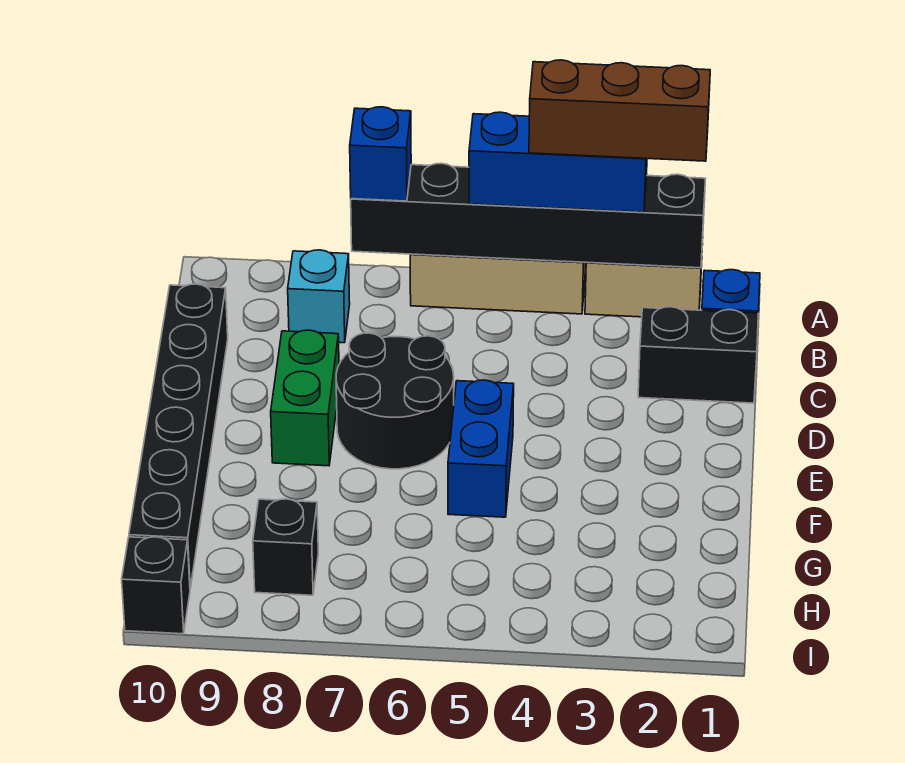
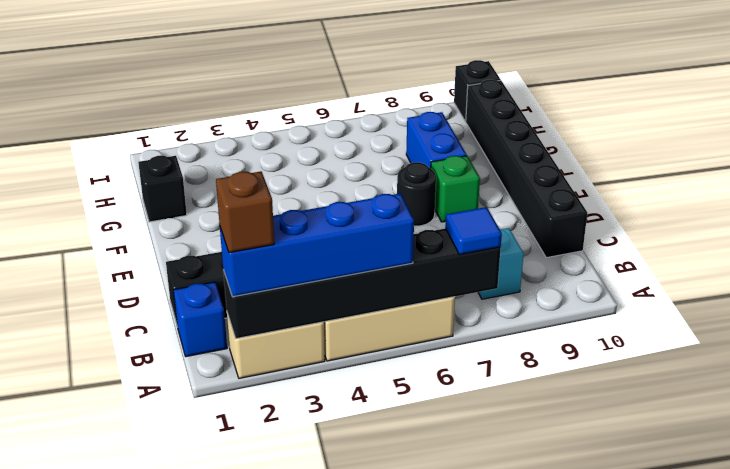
brown 1x3 brick [529,60,710,161] -> brown 1x1 brick [216,172,274,253]
blue 1x3 brick [469,112,647,212] -> blue 1x4 brick [220,193,414,297]
blue 1x1 brick [350,107,411,201] -> blue 1x1 tile [445,207,502,255]
black 2x2 round brick [336,333,454,469] -> black 1x1 round brick [397,162,436,226]
green 1x2 brick [271,330,339,466] -> green 1x1 brick [430,156,480,222]
blue 1x2 brick [448,380,514,517] -> blue 1x2 brick moved to [406,112,467,168]
black 1x1 brick [253,499,318,595] -> black 1x1 brick moved to [138,155,187,222]

